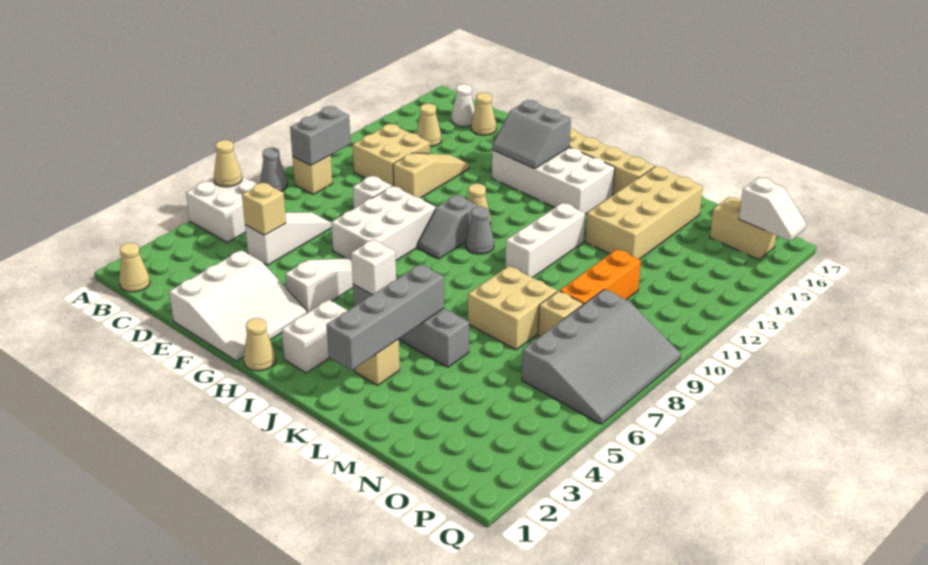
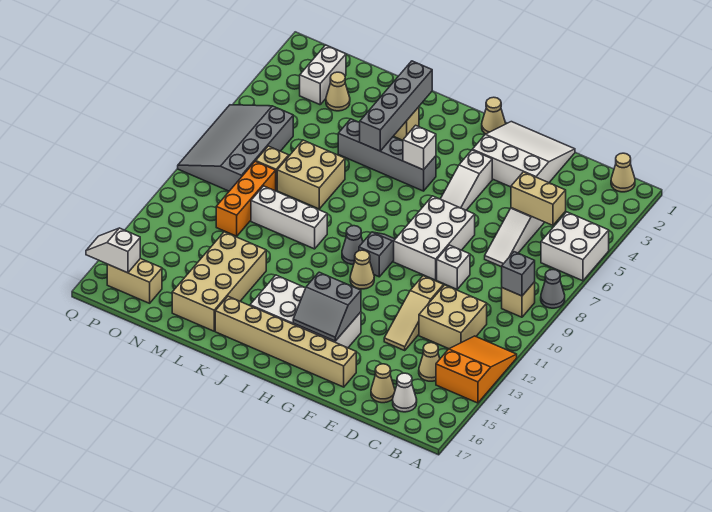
tan 1x1 cone [214,140,242,187] -> tan 1x1 cone moved to [326,72,350,111]
none -> orange 2x3 slope [436,336,517,403]
grey 1x2 brick [290,106,351,166] -> grey 1x1 brick [502,252,535,296]
tan 1x1 brick [242,182,286,235] -> tan 1x2 brick [511,172,566,225]
white 3x3 slope [169,250,307,361] -> white 3x3 slope turned to [472,122,575,187]
grey 2x2 slope [492,100,571,169] -> grey 2x2 slope turned to [293,272,361,341]
white 1x2 brick [282,300,348,373] -> white 1x2 brick moved to [300,45,346,105]
white 1x3 brick [505,203,585,278] -> white 1x3 brick turned to [251,186,327,249]

